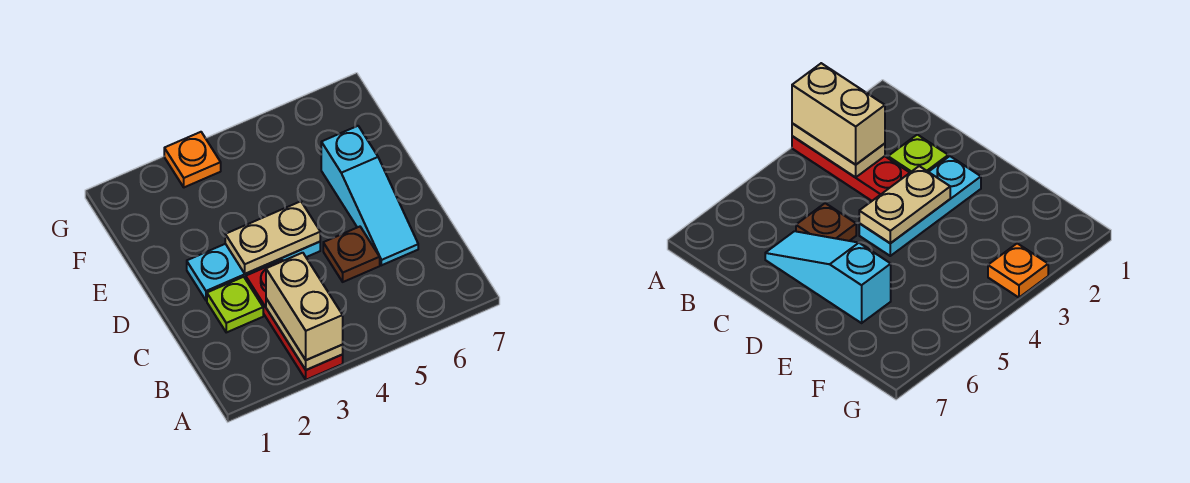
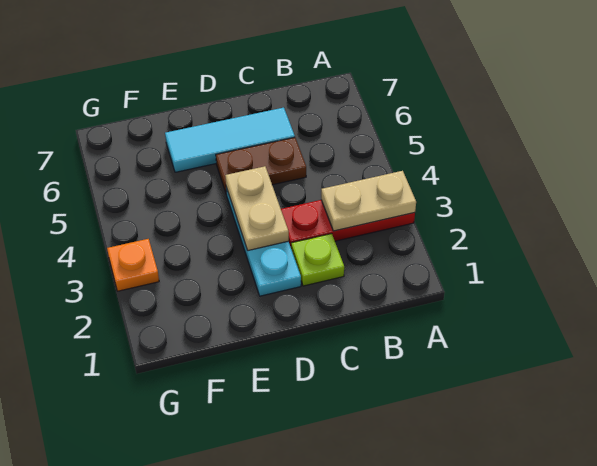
tan 1x2 brick [266,253,343,360] -> none
brown 1x1 plate [323,227,380,282] -> brown 1x2 plate [216,137,306,195]
cyan 1x3 slope [321,126,418,265] -> cyan 1x3 tile [165,108,295,172]

